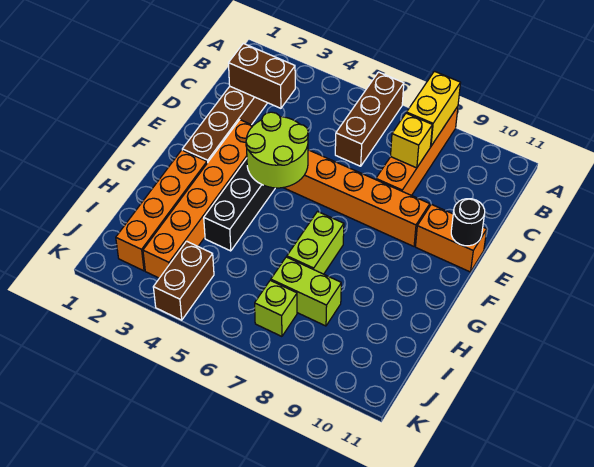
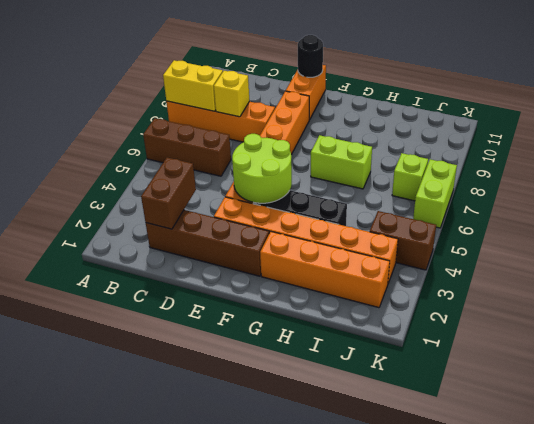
lime 1x2 brick [271,257,341,326] -> lime 1x2 brick moved to [413,159,457,228]

